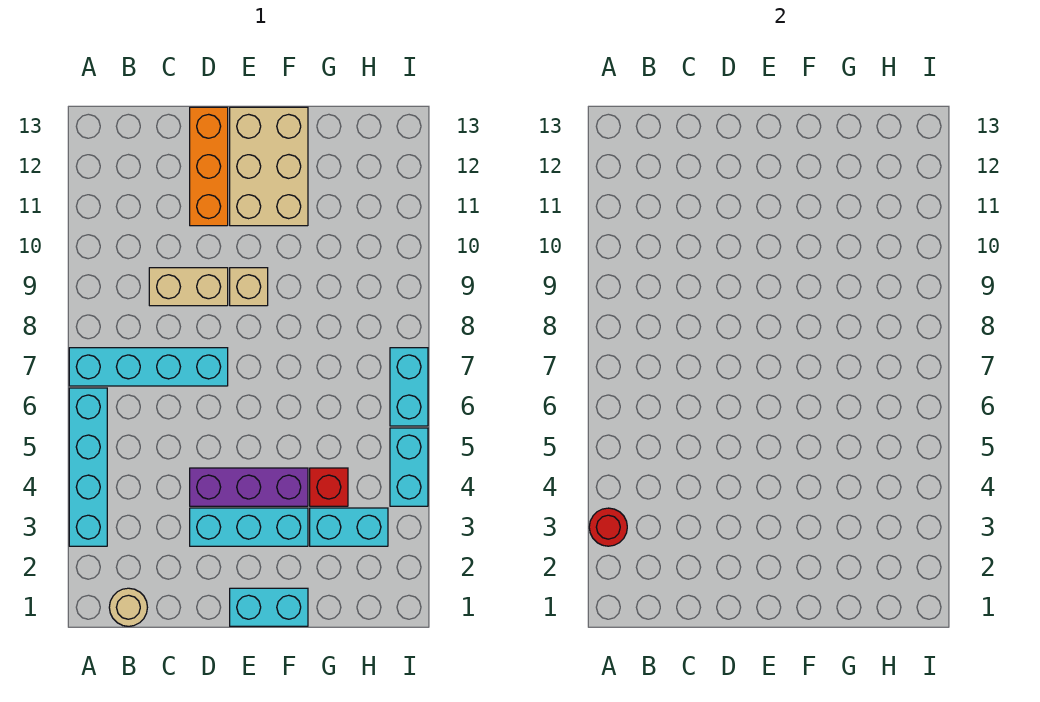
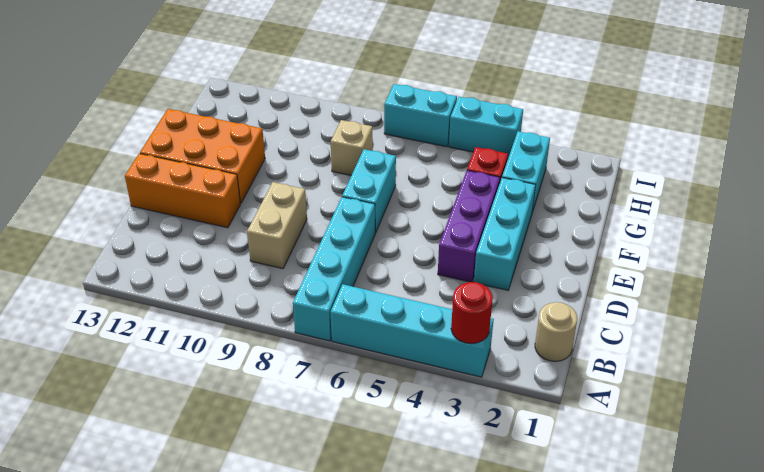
cyan 1x2 brick [230,588,308,626] -> cyan 1x2 brick moved to [342,149,396,233]
tan 1x1 brick [230,268,268,306] -> tan 1x1 brick moved to [331,120,373,175]
tan 2x3 brick [230,107,308,226] -> orange 2x3 brick [140,109,265,203]

